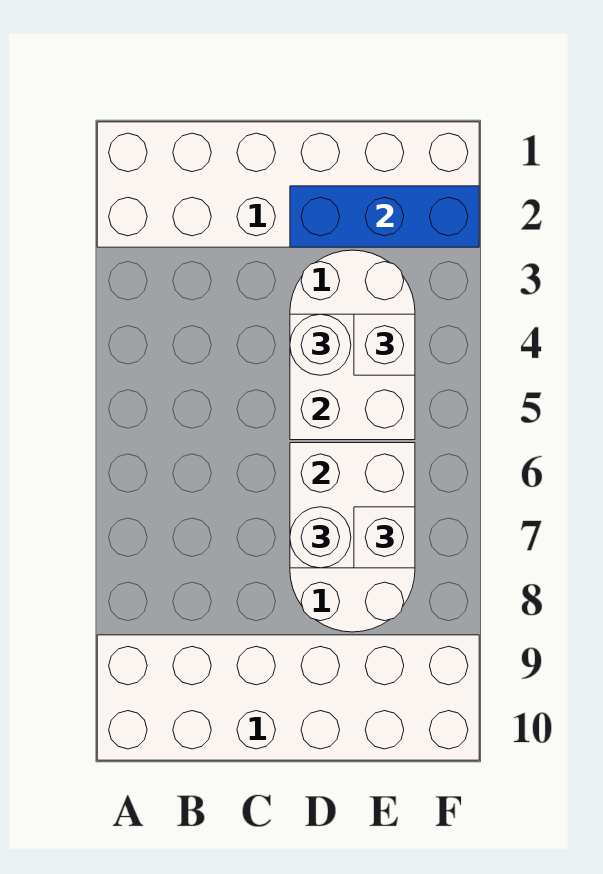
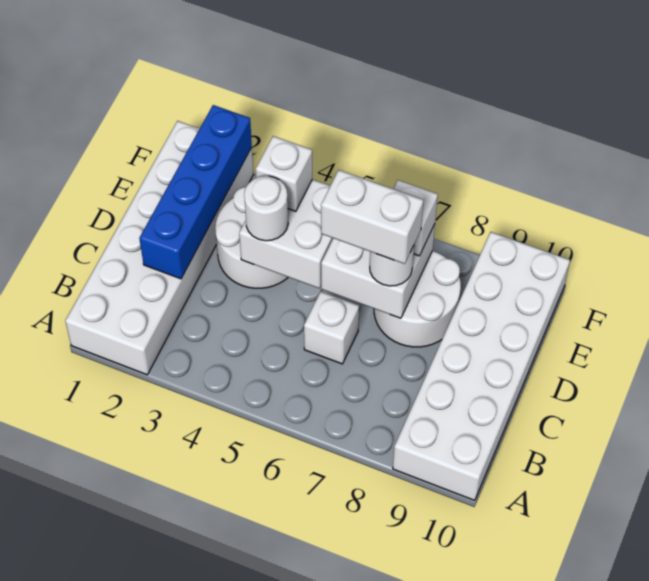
none -> white 1x1 brick [304,291,359,364]
blue 1x3 brick [290,186,479,247] -> blue 1x4 brick [139,105,252,279]
none -> white 1x2 brick [321,170,423,264]

